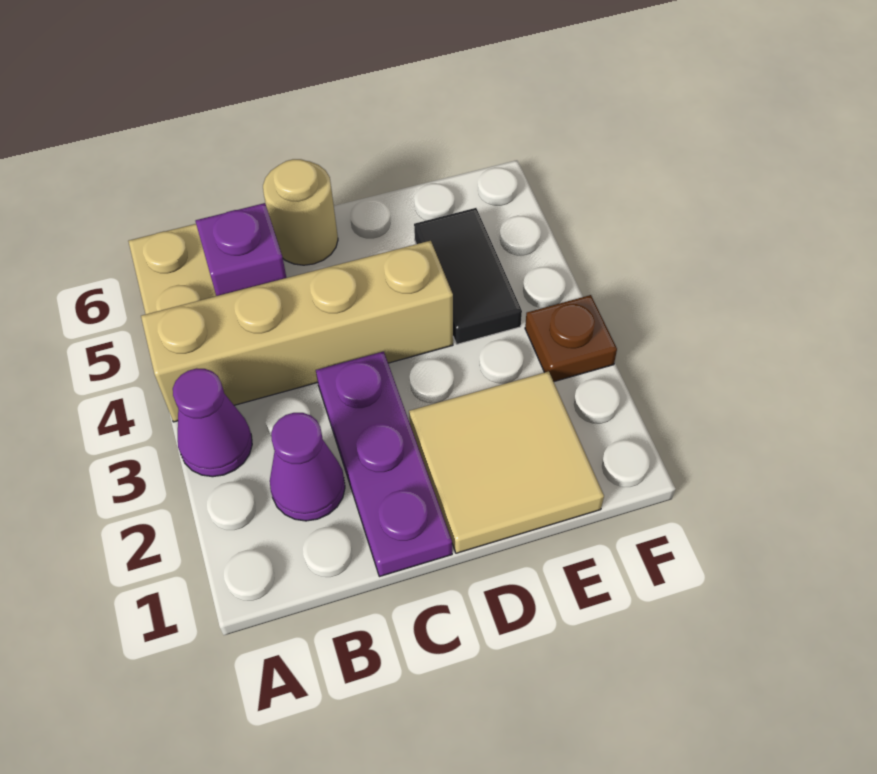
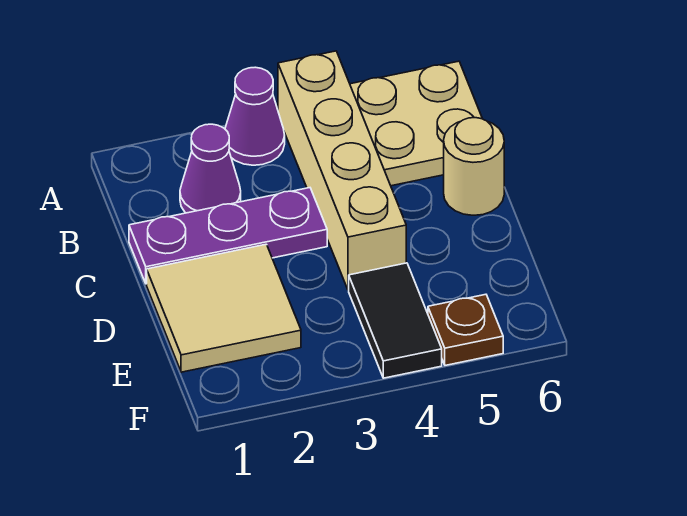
purple 1x1 brick [196,203,286,296] -> none
black 1x2 tile [414,208,522,344] -> black 1x2 tile turned to [349,263,442,378]
brown 1x1 plate [525,295,617,382] -> brown 1x1 plate moved to [428,294,503,365]

